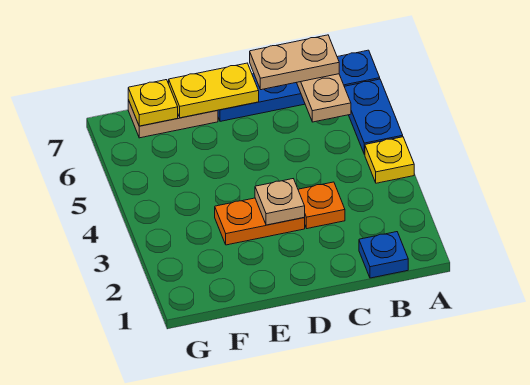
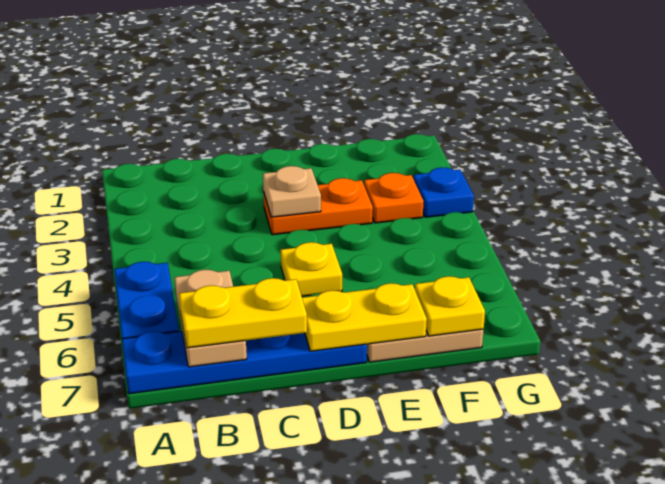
yellow 1x1 plate [365,137,414,183] -> yellow 1x1 plate moved to [281,242,342,296]
blue 1x1 plate [359,232,408,278] -> blue 1x1 plate moved to [414,167,474,217]
tan 1x2 plate [250,35,339,90] -> yellow 1x2 plate [179,278,307,348]
orange 1x1 plate [298,182,345,229] -> orange 1x1 plate moved to [364,173,423,223]

